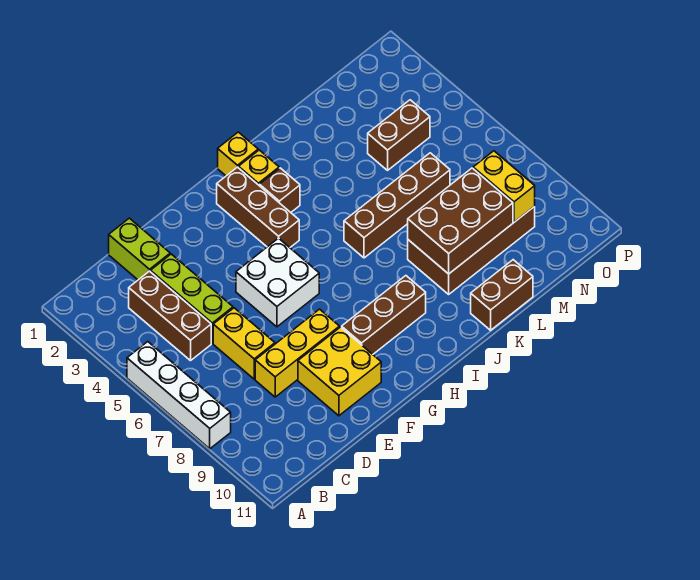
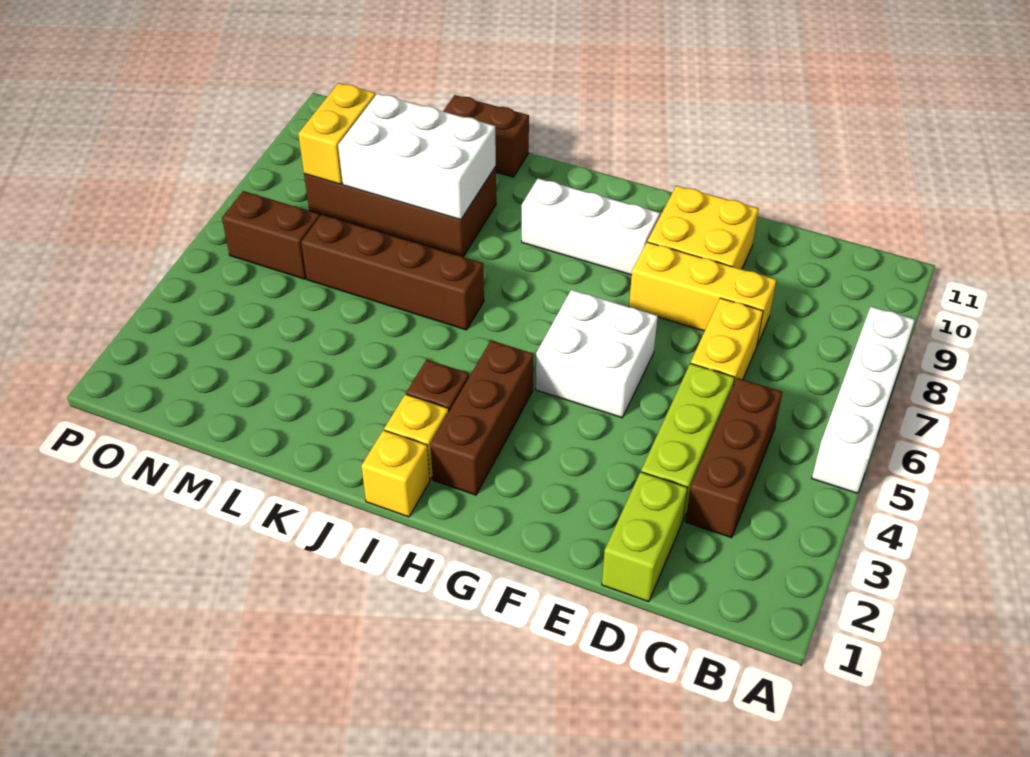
brown 1x3 brick [342,276,426,354] -> white 1x3 brick [522,178,660,275]
brown 2x3 brick [408,168,513,274] -> white 2x3 brick [338,94,496,220]
brown 1x2 brick [368,100,430,170] -> brown 1x2 brick moved to [222,191,320,279]

